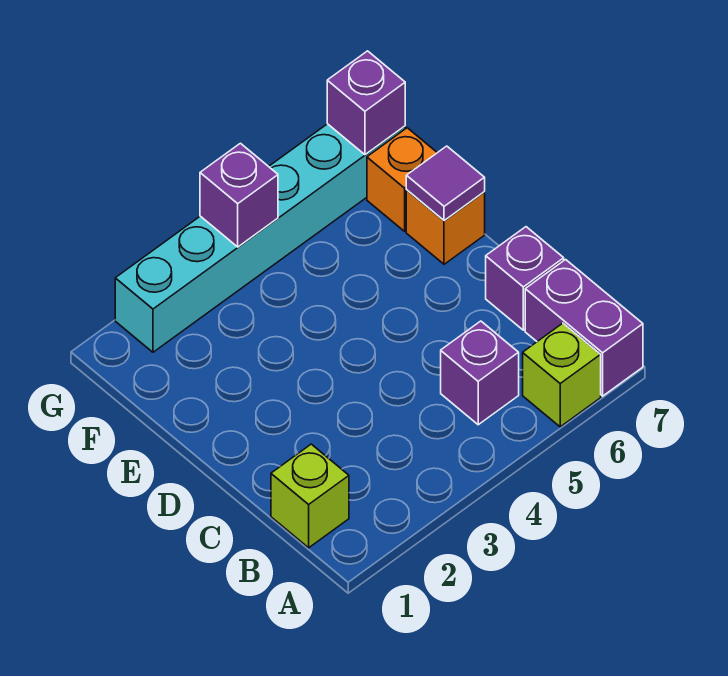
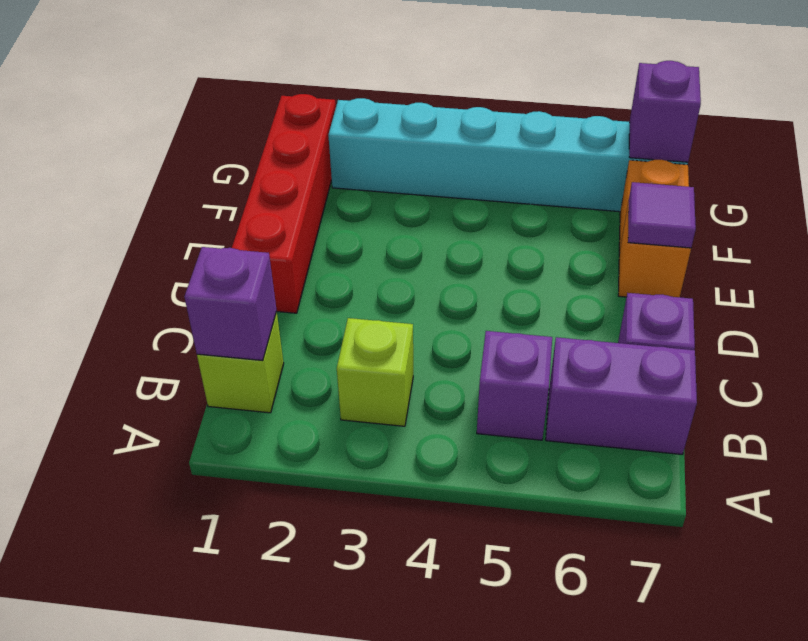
lime 1x1 brick [523,323,601,427] -> lime 1x1 brick moved to [337,318,413,426]
purple 1x2 brick [525,260,643,396] -> purple 1x2 brick turned to [546,337,697,454]
none -> red 1x4 brick [232,94,336,313]
purple 1x1 brick [200,143,278,247] -> purple 1x1 brick moved to [185,247,277,361]

